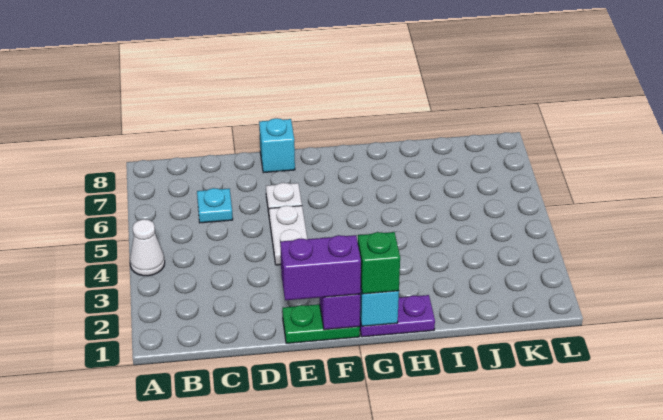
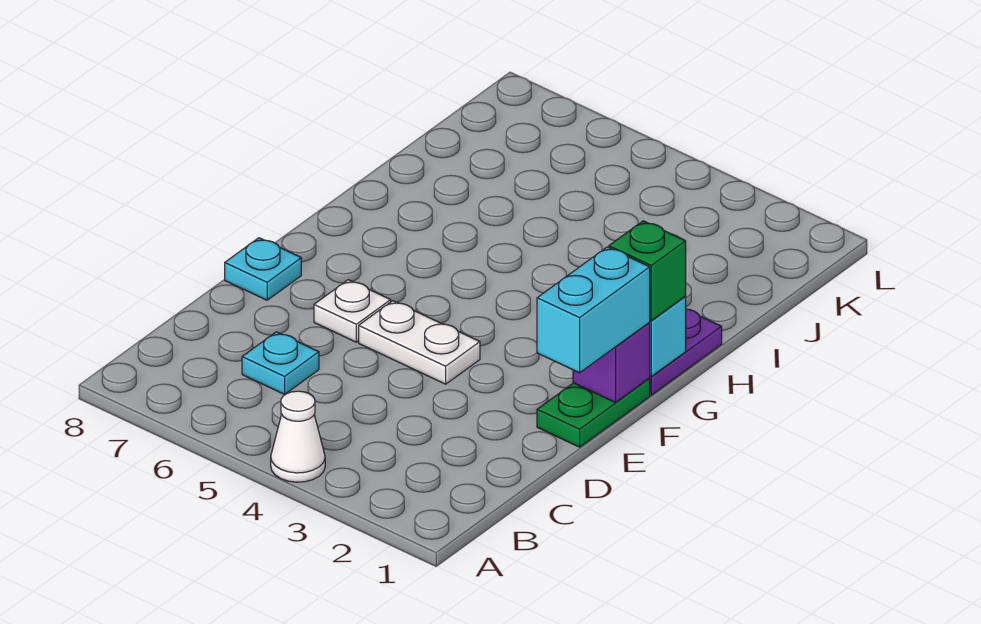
purple 1x2 brick [280,235,361,300] -> cyan 1x2 brick [537,247,650,373]
cyan 1x1 brick [259,118,295,173] -> cyan 1x1 plate [225,238,301,300]

